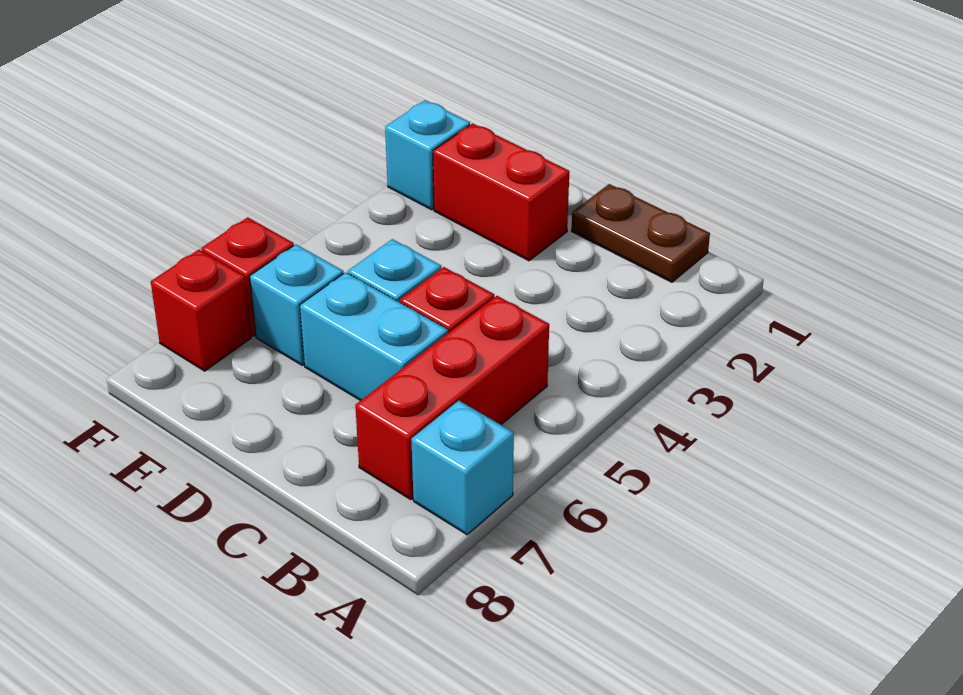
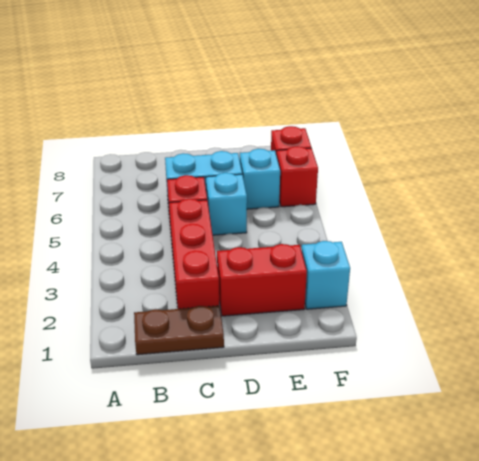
cyan 1x1 brick [411,401,514,535] -> none
red 1x3 brick [355,296,549,500] -> red 1x3 brick moved to [169,199,219,309]

